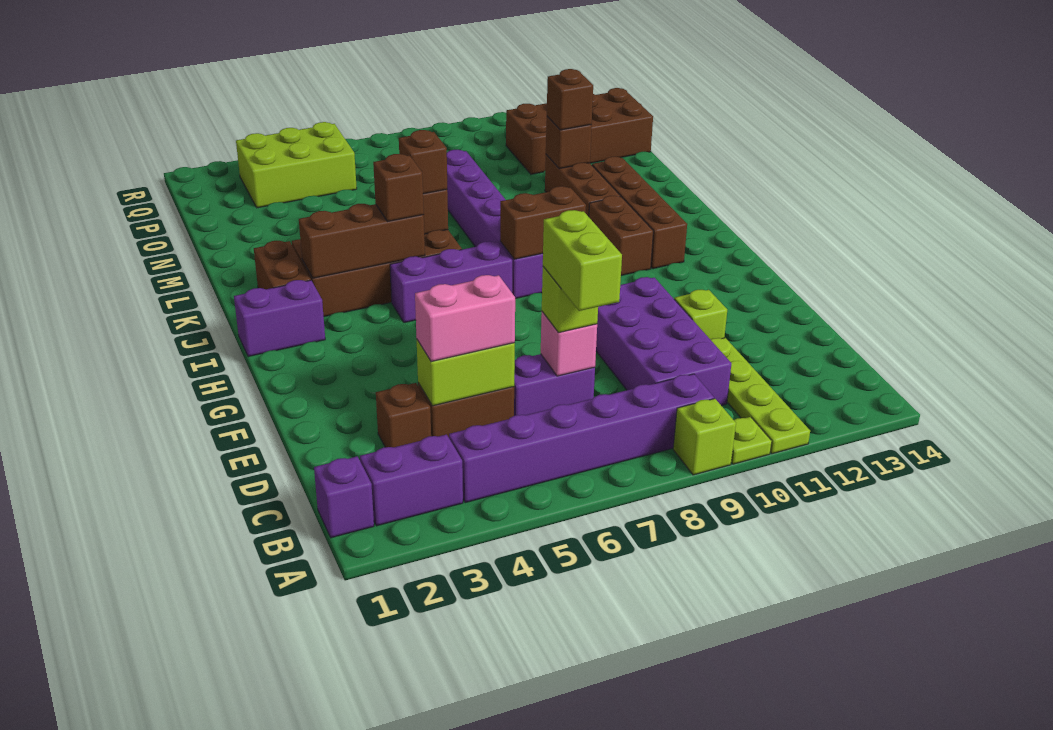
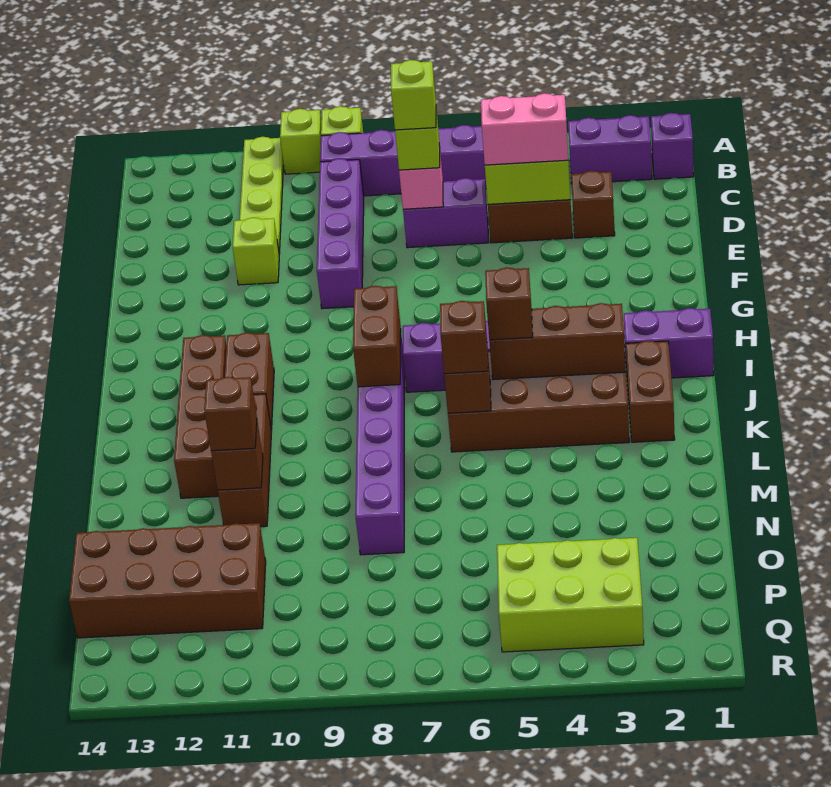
lime 1x1 plate [731,417,772,464] -> lime 1x1 brick [280,109,321,174]
lime 1x2 brick [543,210,622,311] -> lime 1x1 brick [391,60,436,130]
purple 2x4 brick [596,277,731,406] -> purple 1x4 brick [317,159,364,309]
brown 1x2 brick [500,186,586,259] -> brown 1x2 brick turned to [353,286,401,387]

